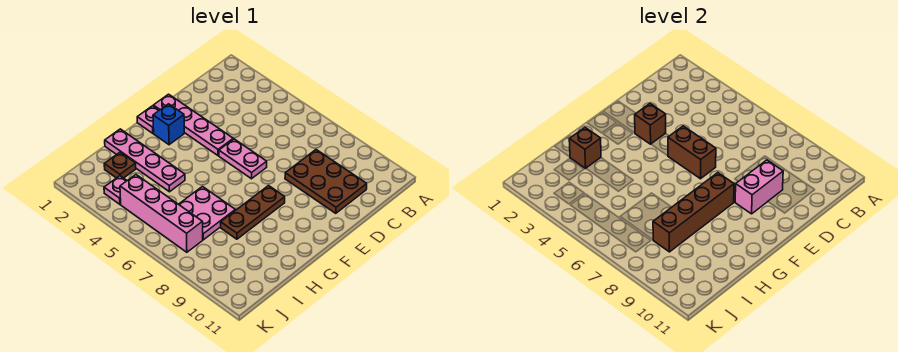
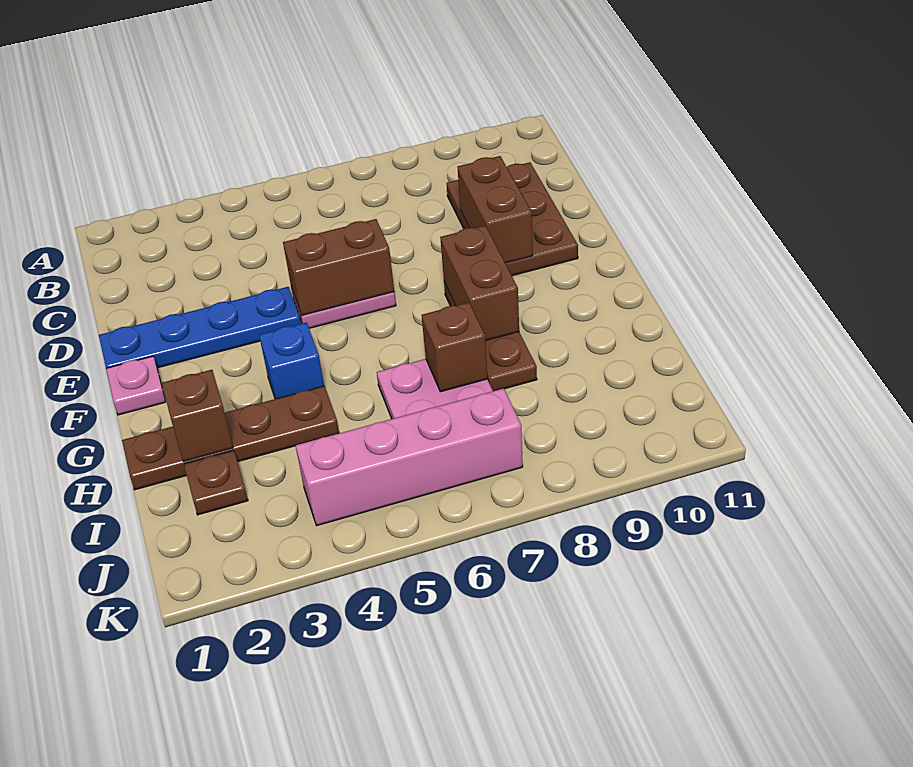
brown 2x3 plate [285,150,367,213] -> brown 2x3 plate turned to [447,162,578,276]
pink 1x2 brick [735,160,783,214] -> brown 1x2 brick [457,156,533,263]
pink 1x4 plate [153,94,233,156] -> blue 1x4 plate [99,287,301,368]
brown 1x1 brick [635,104,666,144] -> brown 1x1 brick moved to [422,302,487,392]
blue 1x1 brick [153,104,184,145] -> blue 1x1 brick moved to [259,322,324,399]
brown 1x4 brick [653,173,734,252] -> brown 1x2 brick [440,226,519,341]
pink 1x4 plate [105,129,185,192] -> brown 1x4 plate [122,386,339,490]
pink 1x1 plate [104,176,127,204] -> none

